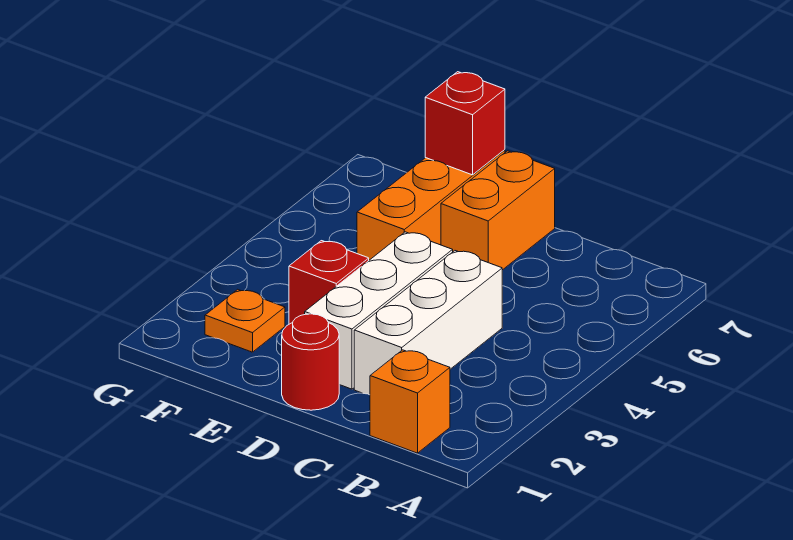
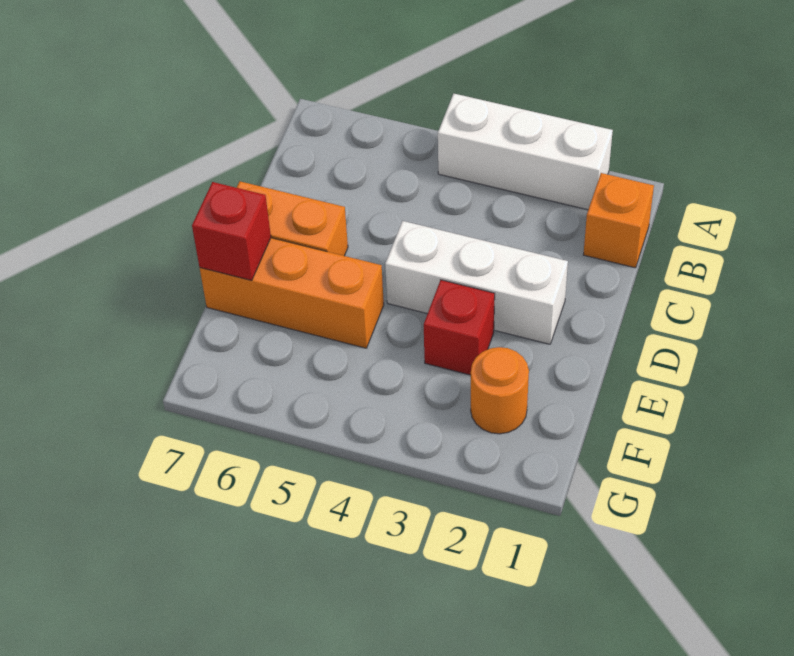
white 1x3 brick [354,251,502,395] -> white 1x3 brick moved to [438,94,613,210]
red 1x1 round brick [282,314,339,410] -> none
orange 1x1 plate [205,289,285,352] -> orange 1x1 round brick [471,347,529,434]

